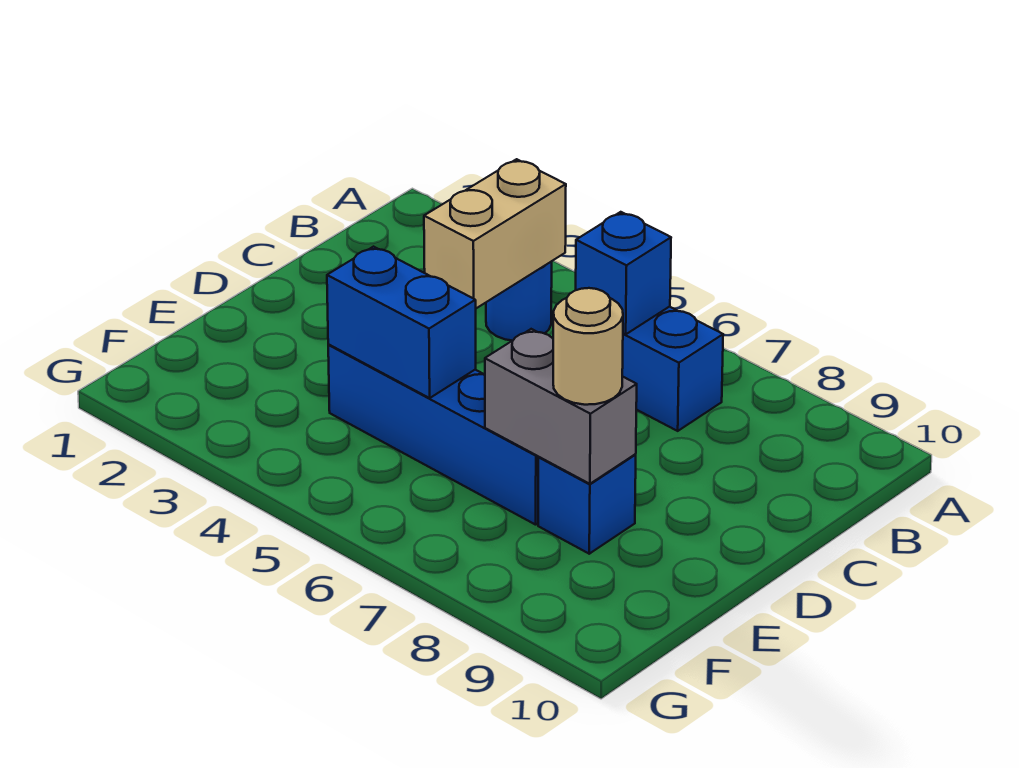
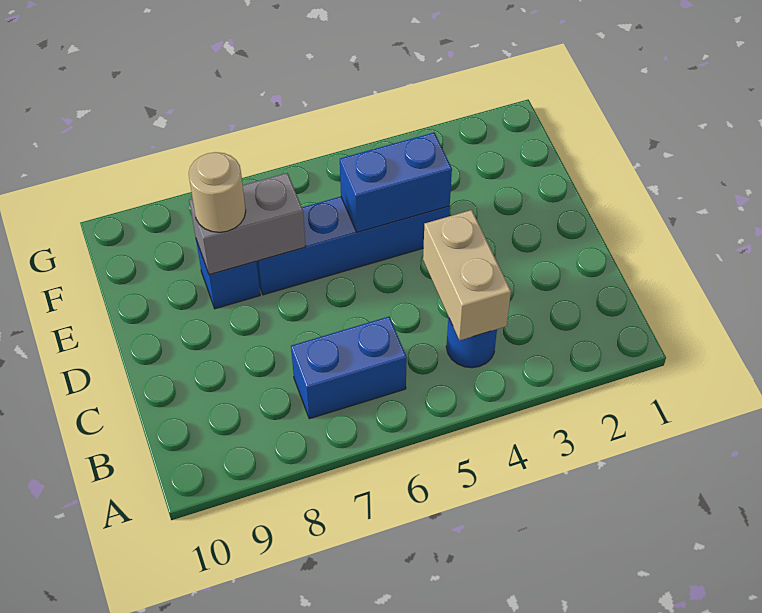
blue 1x1 brick [576,212,671,334] -> none

